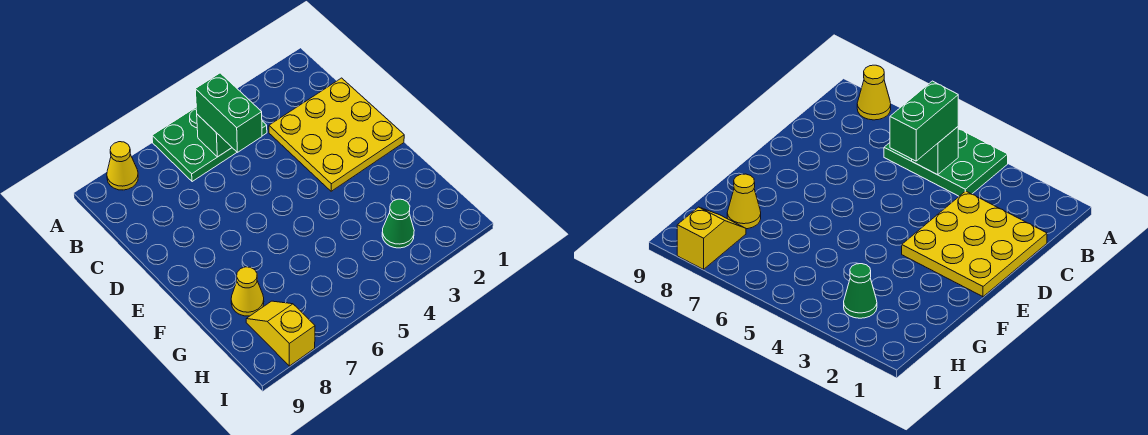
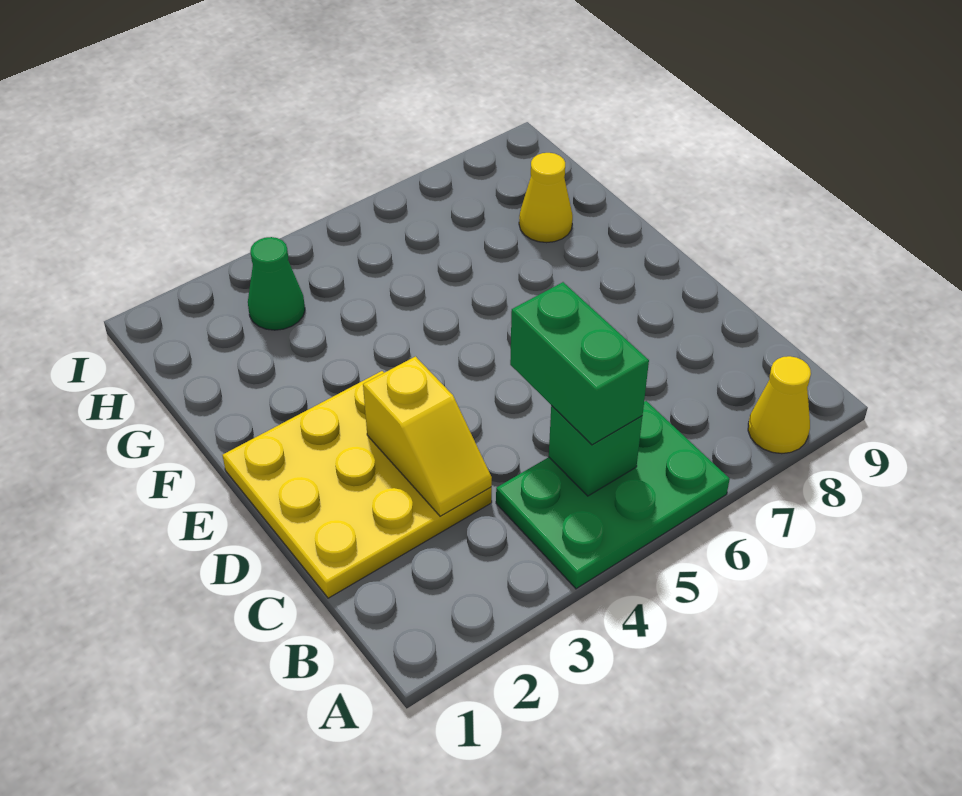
yellow 1x2 slope [246,301,315,366] -> yellow 1x2 slope moved to [363,356,492,516]

